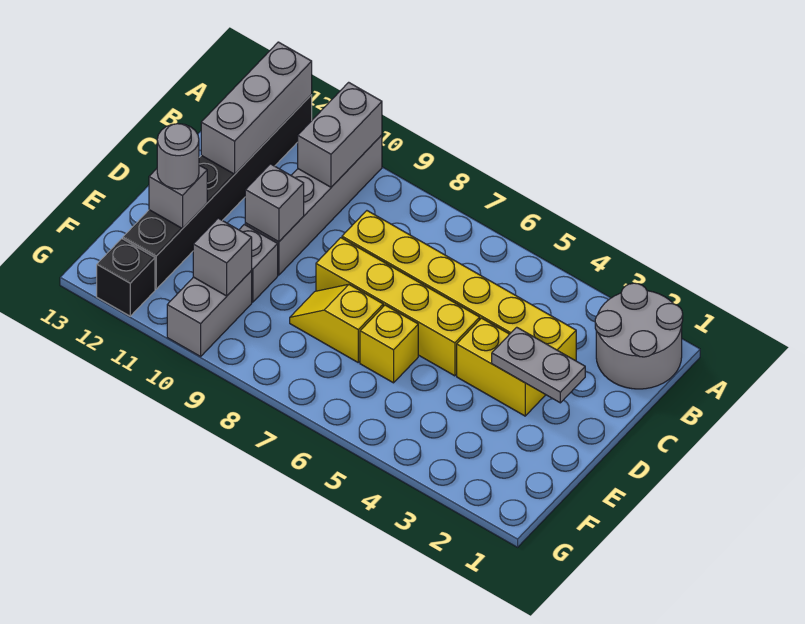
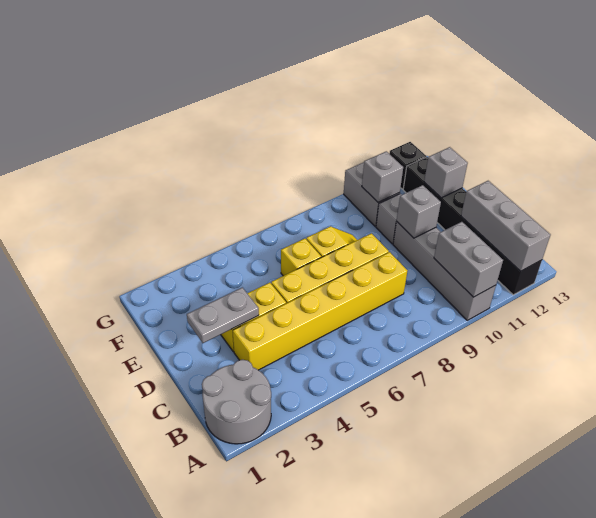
grey 1x1 round brick [157,124,199,189] -> none

